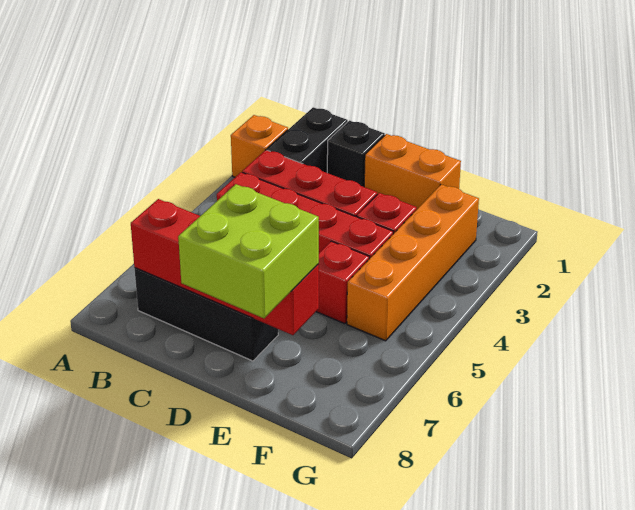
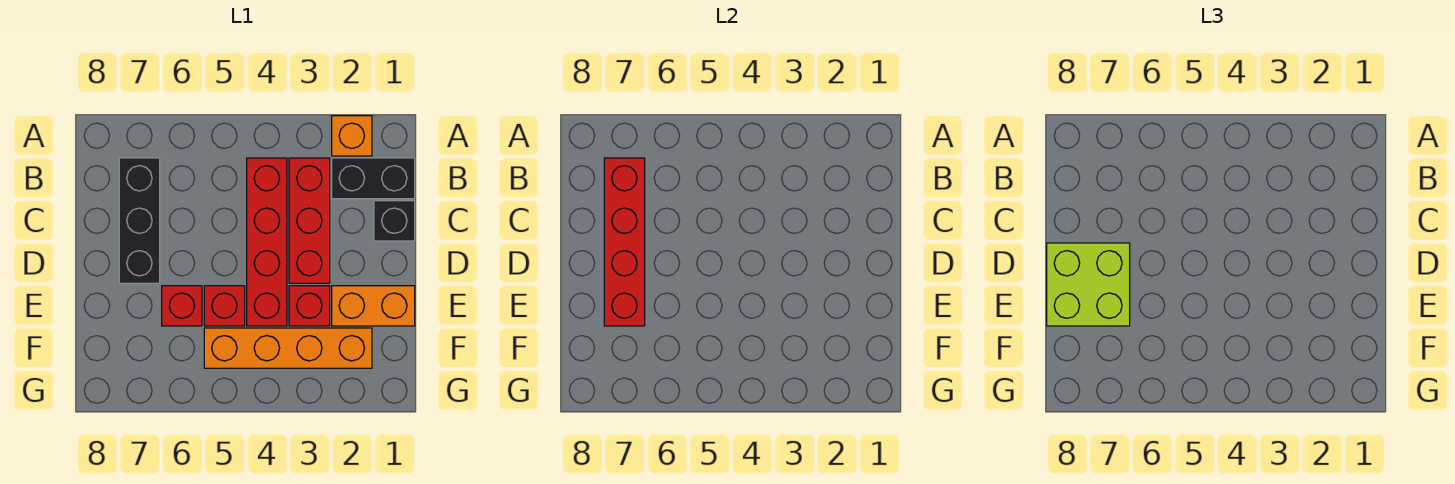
orange 1x2 brick [364,134,461,209] -> orange 1x2 brick turned to [332,286,415,326]
none -> red 1x1 brick [162,286,202,326]

